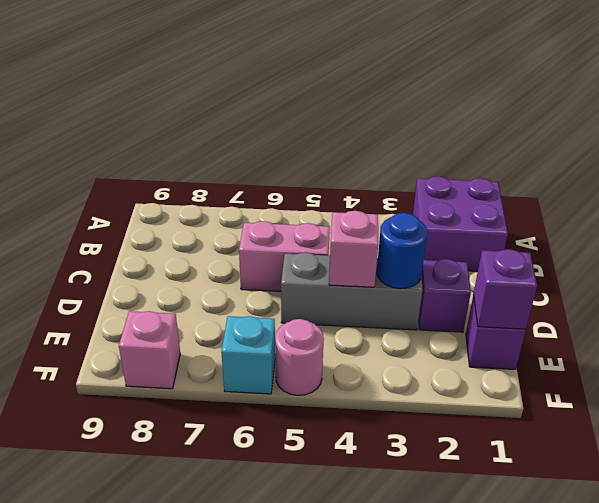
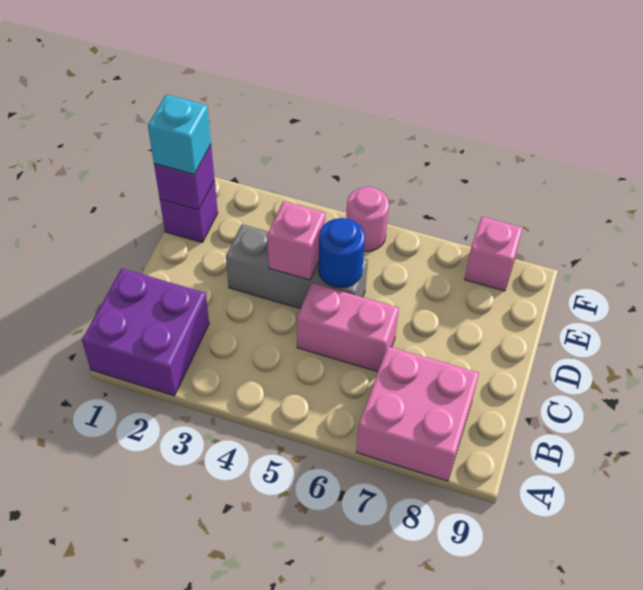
none -> pink 2x2 brick [356,346,479,481]
purple 1x1 brick [419,259,471,332] -> none
blue 1x1 round brick [377,213,427,289] -> blue 1x1 round brick moved to [318,218,365,288]
cyan 1x1 brick [221,316,275,394] -> cyan 1x1 brick moved to [148,95,211,174]

